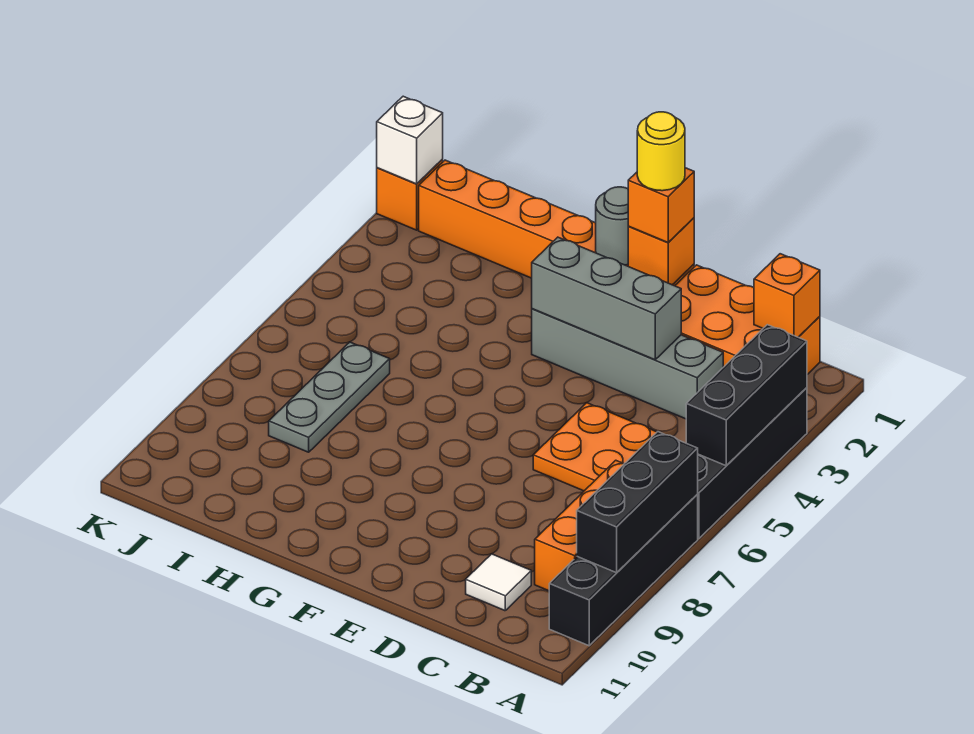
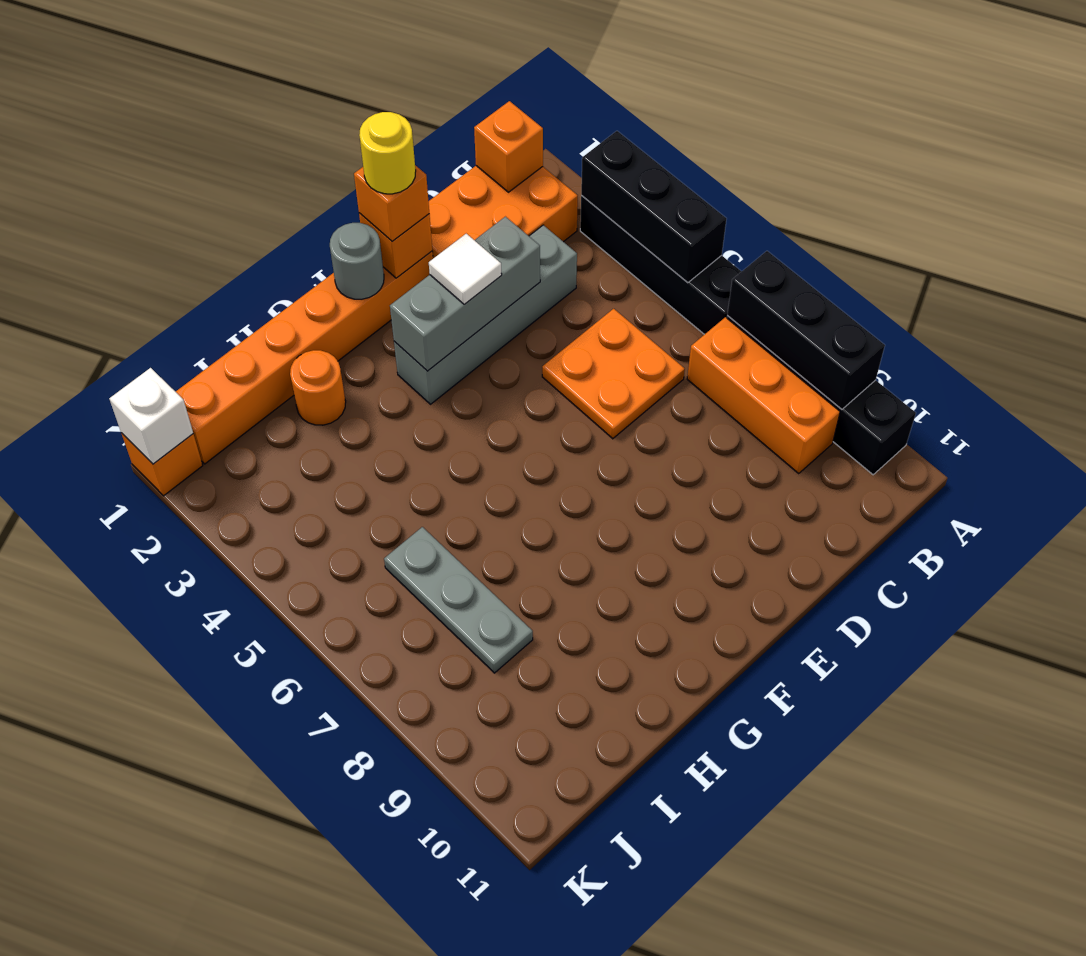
white 1x1 tile [466,554,531,611] -> white 1x1 tile moved to [429,234,502,304]
none -> orange 1x1 round brick [290,350,346,425]

